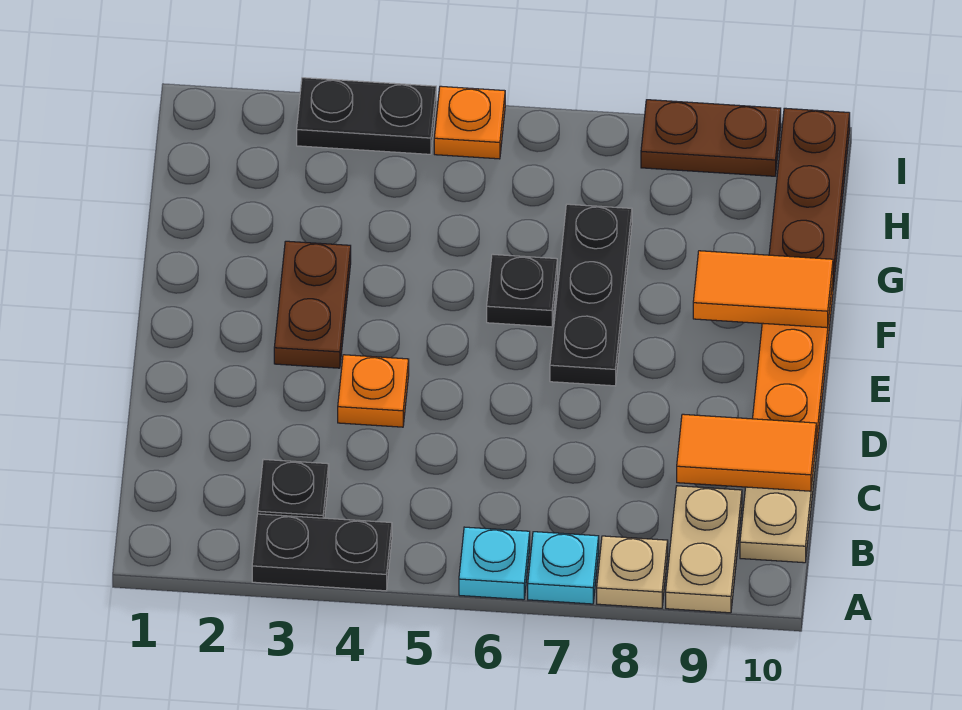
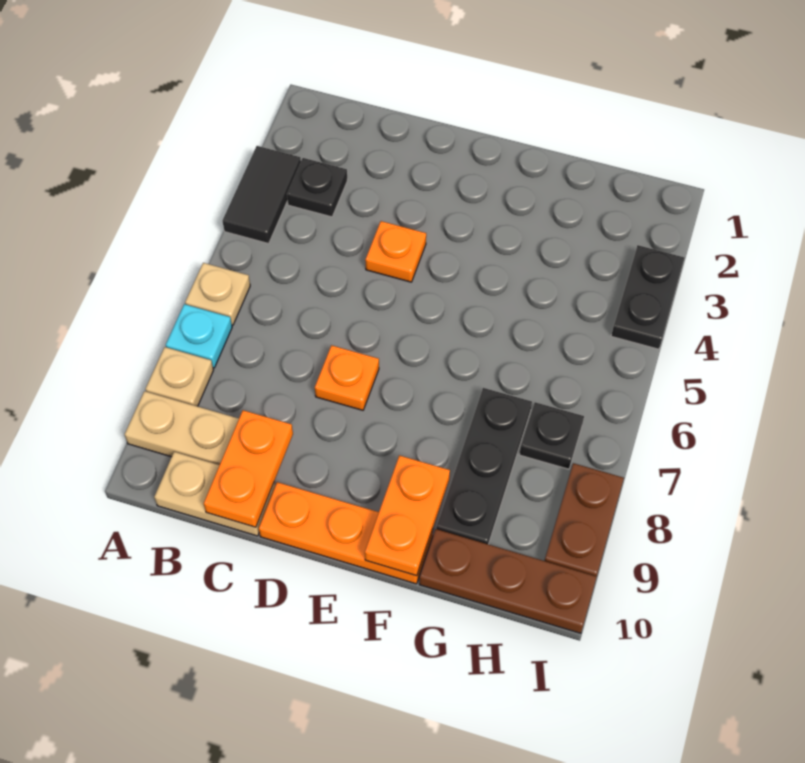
black 1x2 plate [252,514,392,591] -> black 1x2 tile [223,146,301,244]
cyan 1x1 plate [459,527,530,600] -> tan 1x1 plate [185,263,250,325]
orange 1x2 tile [677,414,816,491] -> orange 1x2 plate [204,410,293,527]
brown 1x2 plate [274,241,351,368] -> none
black 1x3 plate [550,204,632,386] -> black 1x3 plate turned to [436,388,532,544]
black 1x1 plate [487,254,557,327] -> black 1x1 plate moved to [519,402,584,469]
orange 1x2 tile [693,251,833,328] -> orange 1x2 plate [365,455,450,576]
orange 1x1 plate [434,86,505,159] -> orange 1x1 plate moved to [315,345,379,410]

